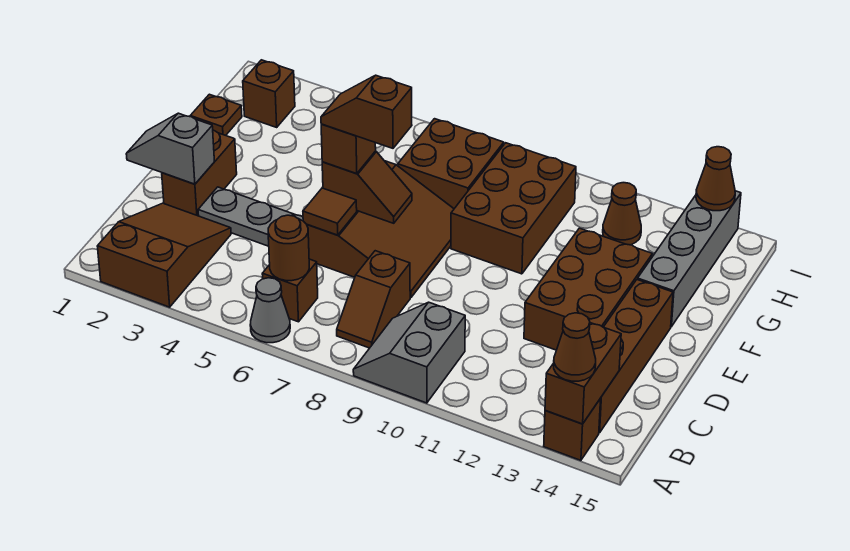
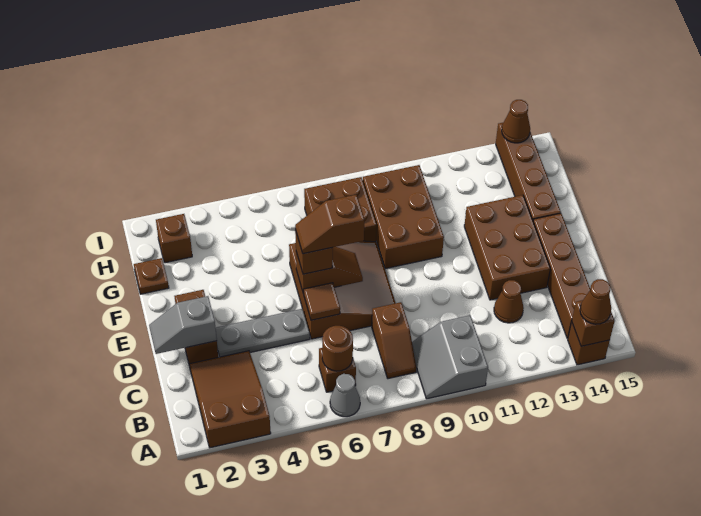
brown 1x2 brick [545,323,621,424] -> brown 1x1 brick [572,300,615,346]
grey 1x4 brick [637,191,741,327] -> brown 1x4 brick [496,123,561,220]
brown 1x1 cone [603,183,641,245] -> brown 1x1 cone moved to [494,280,524,323]

